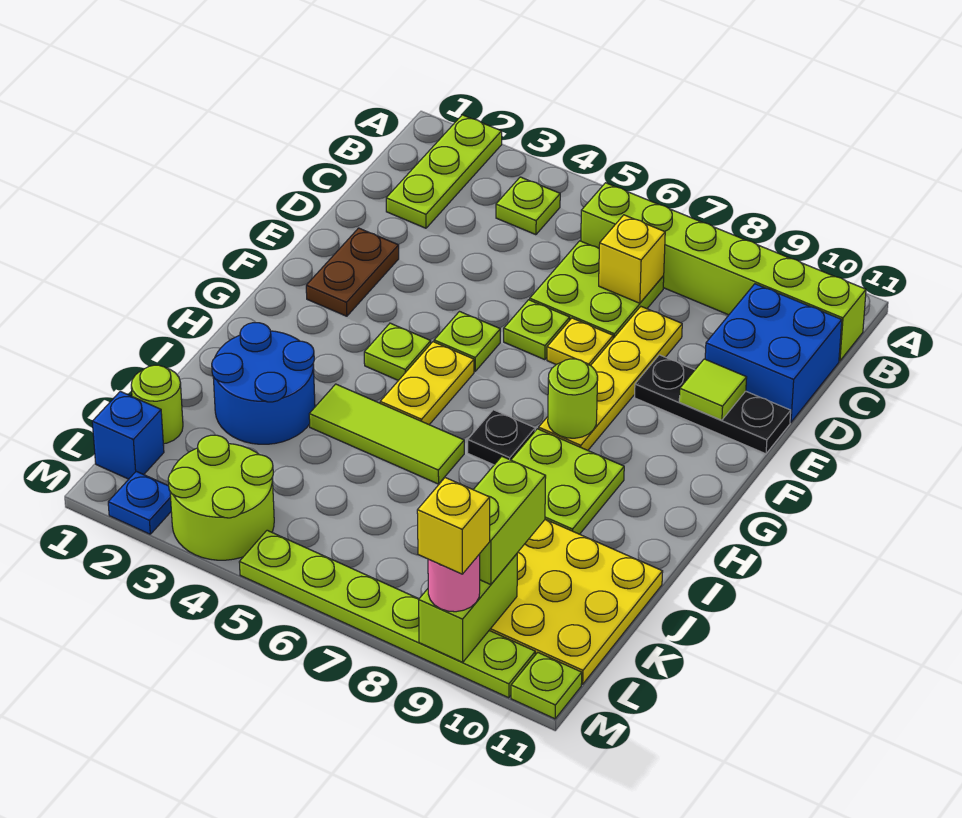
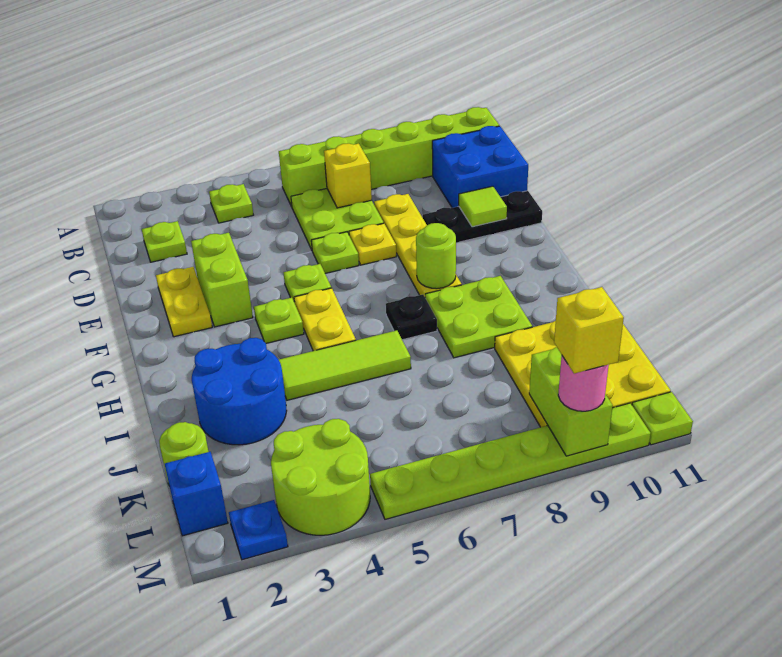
lime 1x3 plate [386,115,502,228] -> lime 1x1 plate [142,221,187,262]
brown 1x2 plate [306,228,399,316] -> yellow 1x2 plate [156,267,212,337]
lime 1x2 brick [473,456,546,585] -> lime 1x2 brick moved to [191,233,253,327]

